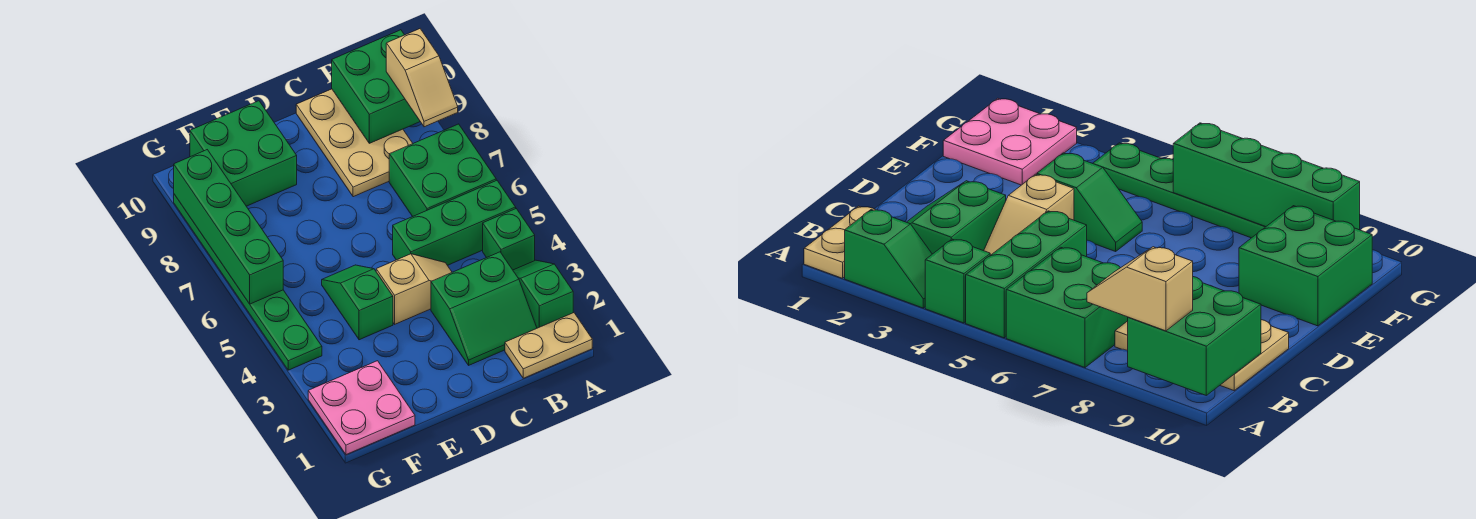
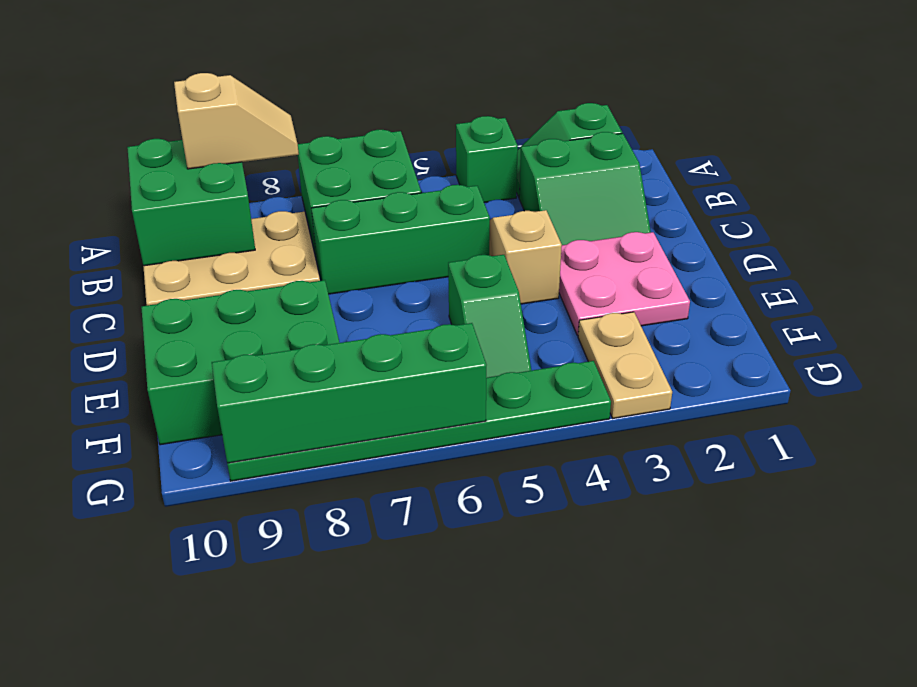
tan 1x2 plate [505,313,592,378] -> tan 1x2 plate moved to [578,312,672,418]
green 1x3 brick [393,180,516,265] -> green 1x3 brick turned to [311,185,490,294]
green 2x2 slope [431,252,537,365] -> green 2x2 slope turned to [519,132,651,245]
green 1x2 slope [322,265,393,340] -> green 1x2 slope turned to [448,255,531,378]
green 2x2 brick [190,101,297,206] -> green 2x3 brick [141,280,339,445]
pink 2x2 plate [308,361,415,455] -> pink 2x2 plate moved to [559,232,690,336]

